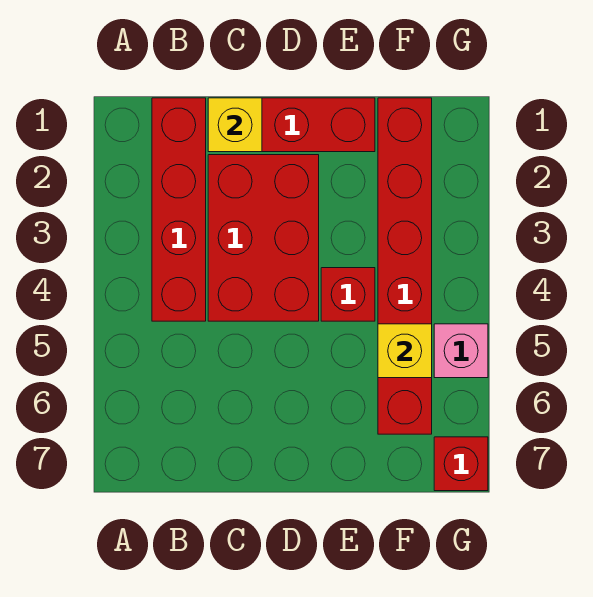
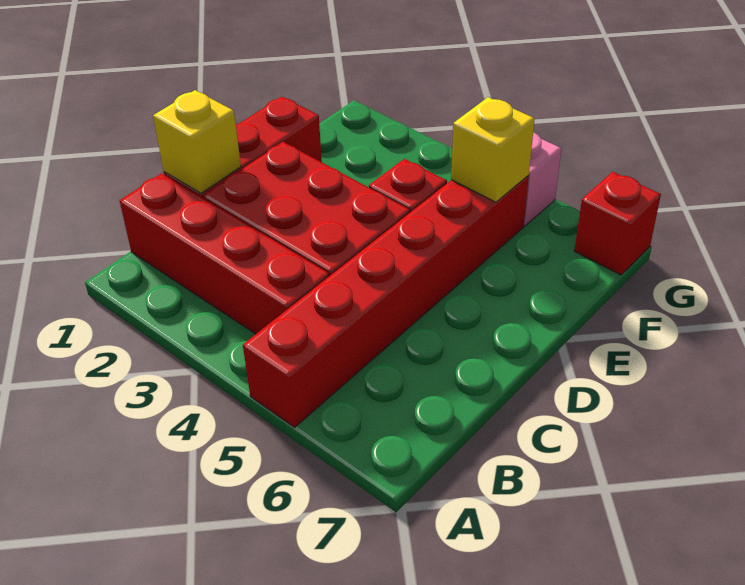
red 1x6 brick [378,98,432,434] -> red 1x6 brick turned to [243,176,529,427]

